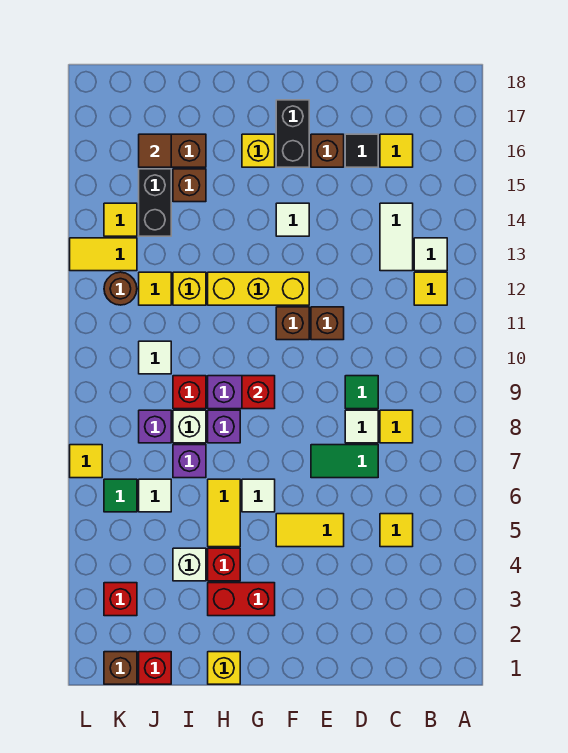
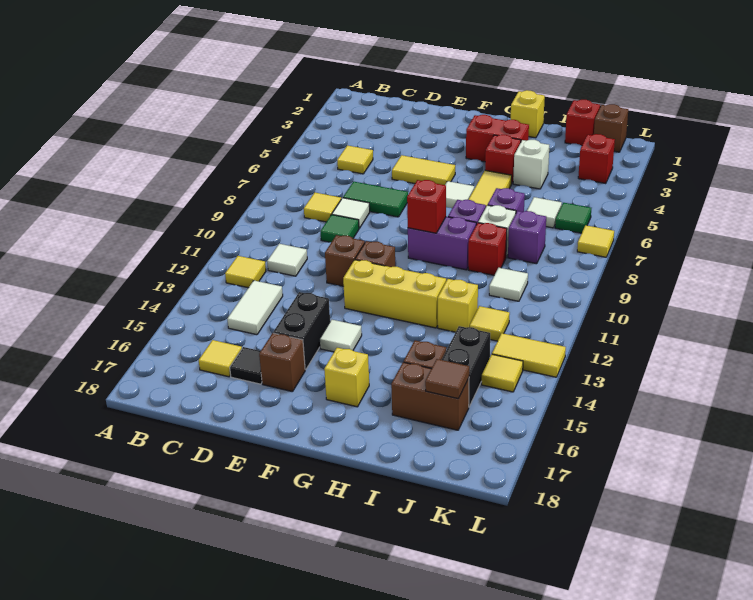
white 1x1 tile [414,238,447,271] -> white 1x1 tile moved to [267,244,307,276]
black 1x2 brick [276,100,309,167] -> black 1x2 brick moved to [273,292,330,370]
brown 1x1 round brick [104,272,137,305] -> none

